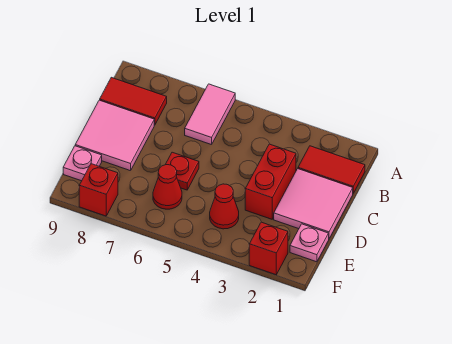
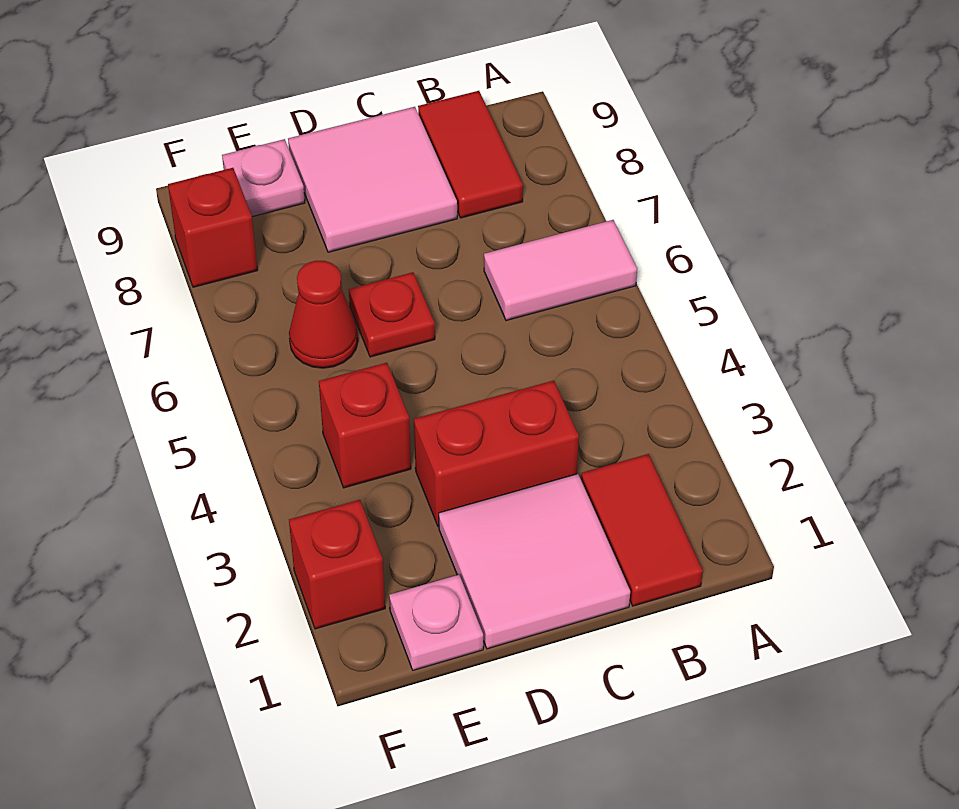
red 1x1 cone [210,184,239,229] -> red 1x1 brick [319,363,411,488]

